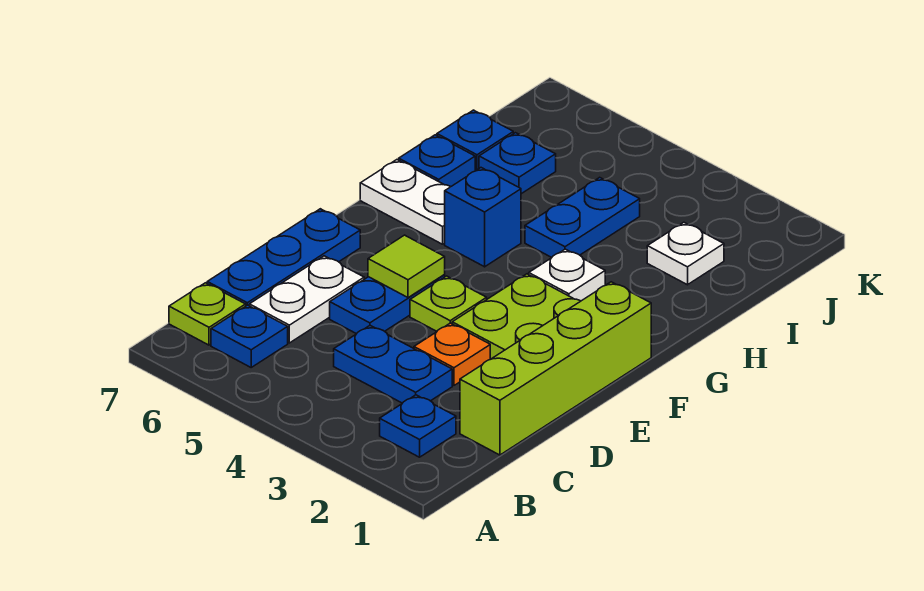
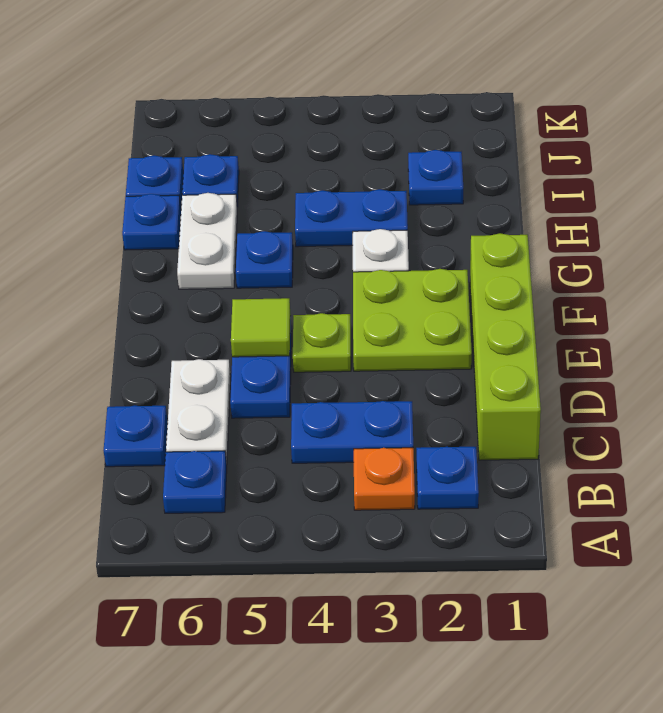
lime 1x1 plate [169,283,246,345] -> none
blue 1x3 plate [207,209,360,306] -> blue 1x1 plate [104,405,168,467]
orange 1x1 plate [414,323,490,385] -> orange 1x1 plate moved to [354,448,415,510]
blue 1x1 brick [445,168,521,267] -> blue 1x1 plate [236,231,293,288]
white 1x2 plate [360,160,451,244] -> white 1x2 plate turned to [177,193,237,289]
blue 1x2 plate [525,177,640,257] -> blue 1x2 plate turned to [295,189,408,247]
white 1x1 plate [647,222,724,285] -> blue 1x1 plate [408,150,463,205]

